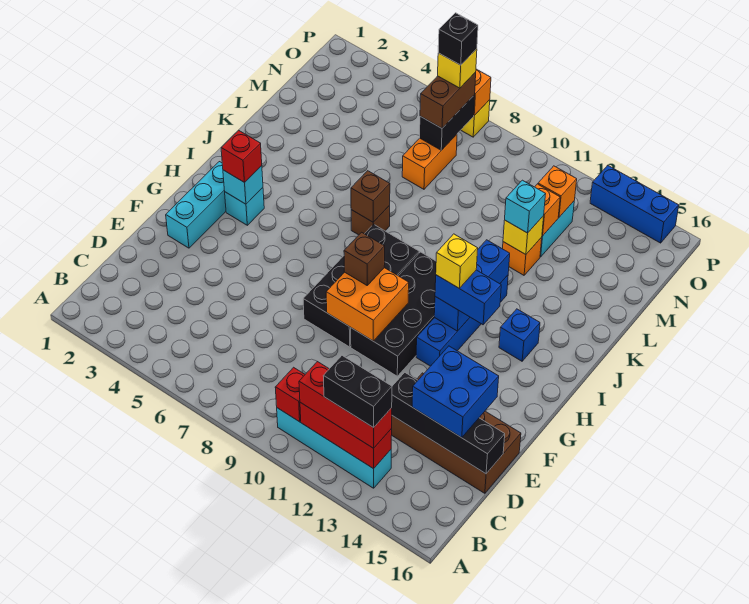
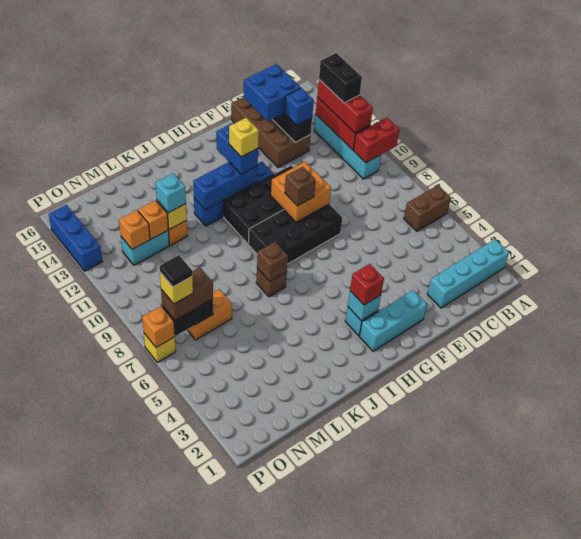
none -> cyan 1x4 brick [427,239,509,308]
none -> brown 1x2 brick [404,185,451,231]
red 1x1 brick [275,367,305,422] -> red 1x2 brick [354,117,400,163]
blue 1x1 brick [499,309,540,361] -> blue 1x1 brick moved to [285,88,314,125]
black 1x1 brick [438,13,478,65] -> black 1x1 tile [159,255,192,287]

